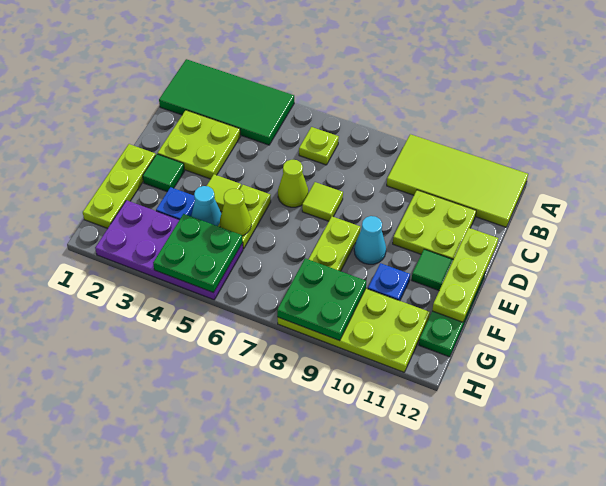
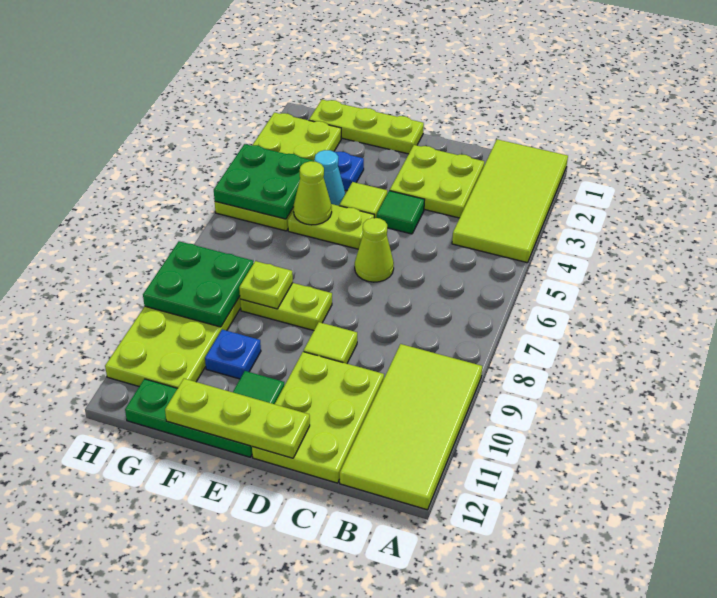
green 2x4 tile [159,59,294,145] -> lime 2x4 tile [452,139,568,263]
lime 1x1 plate [299,127,339,165] -> lime 1x1 plate moved to [239,261,293,309]
lime 2x2 plate [393,190,476,260] -> lime 2x3 plate [252,352,384,483]
lime 1x1 tile [302,182,343,221] -> lime 1x1 tile moved to [304,322,357,364]
green 1x1 tile [143,154,185,192] -> green 1x1 tile moved to [377,191,424,234]
cyan 1x1 cone [354,216,386,264] -> none
purple 2x4 plate [95,200,243,300] -> lime 2x4 plate [215,112,341,231]

